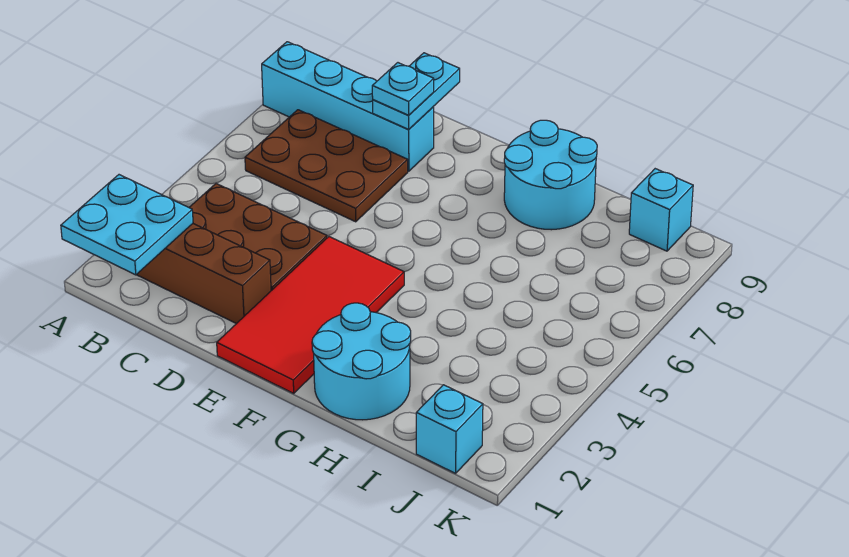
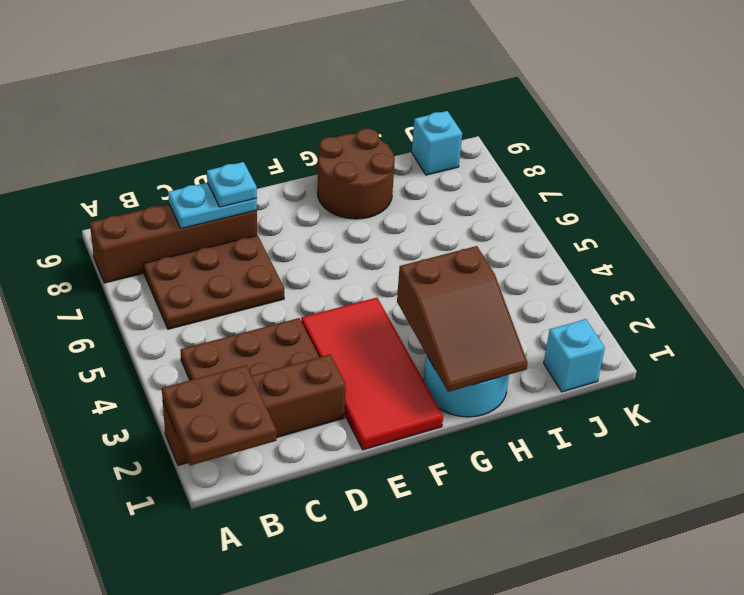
cyan 2x2 plate [61,175,193,275] -> brown 2x2 plate [162,365,276,465]
cyan 1x4 brick [262,42,434,171] -> brown 1x4 brick [90,204,257,283]
cyan 1x2 plate [373,53,460,130] -> cyan 1x2 plate turned to [168,183,257,228]
none -> brown 2x3 slope [397,246,528,392]
cyan 2x2 round brick [504,120,597,230] -> brown 2x2 round brick [317,129,395,219]

